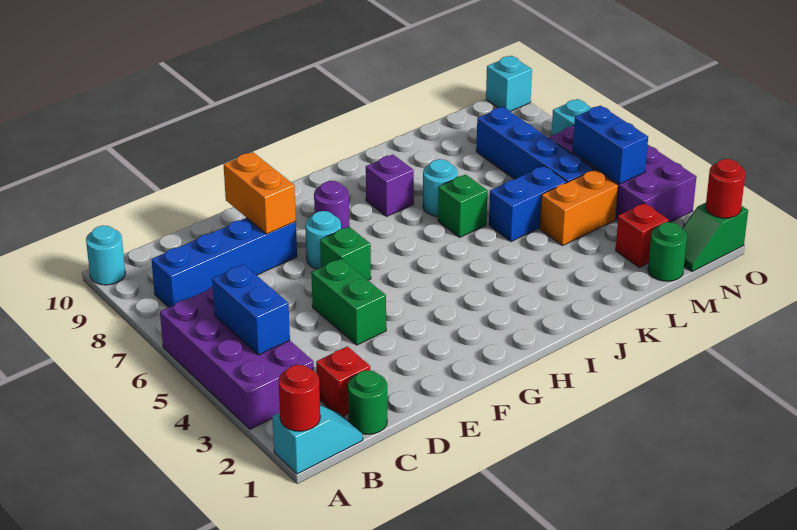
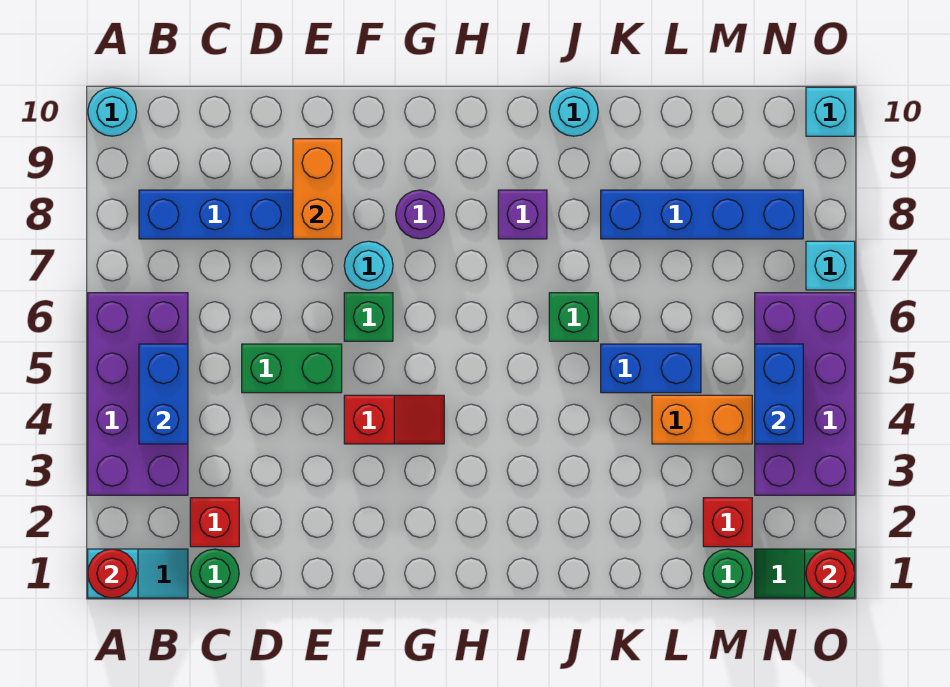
green 1x2 brick [311,259,386,345] -> green 1x2 brick turned to [242,344,342,393]
none -> red 1x2 slope [344,395,444,444]
cyan 1x1 round brick [423,159,458,216] -> cyan 1x1 round brick moved to [550,87,598,136]
blue 1x4 brick [476,107,594,182] -> blue 1x4 brick turned to [601,190,803,239]

